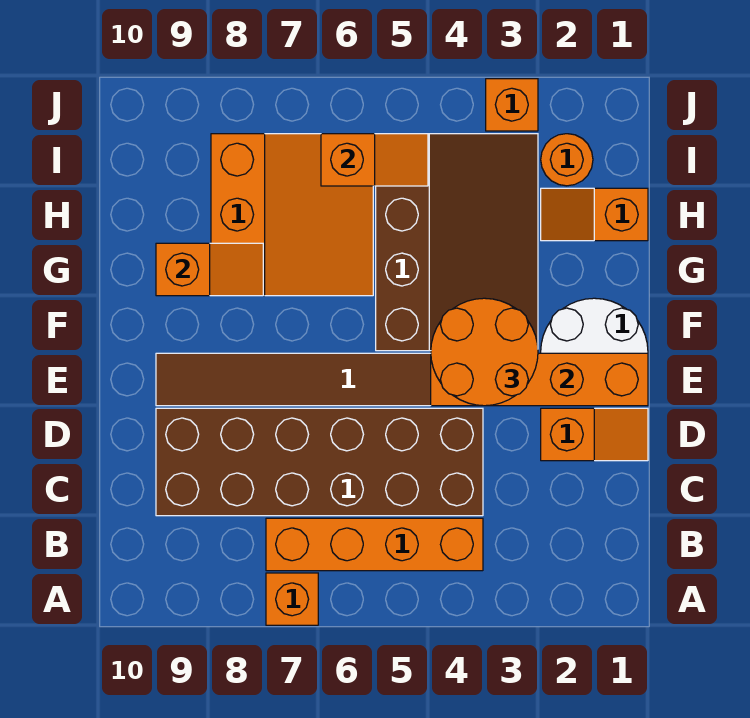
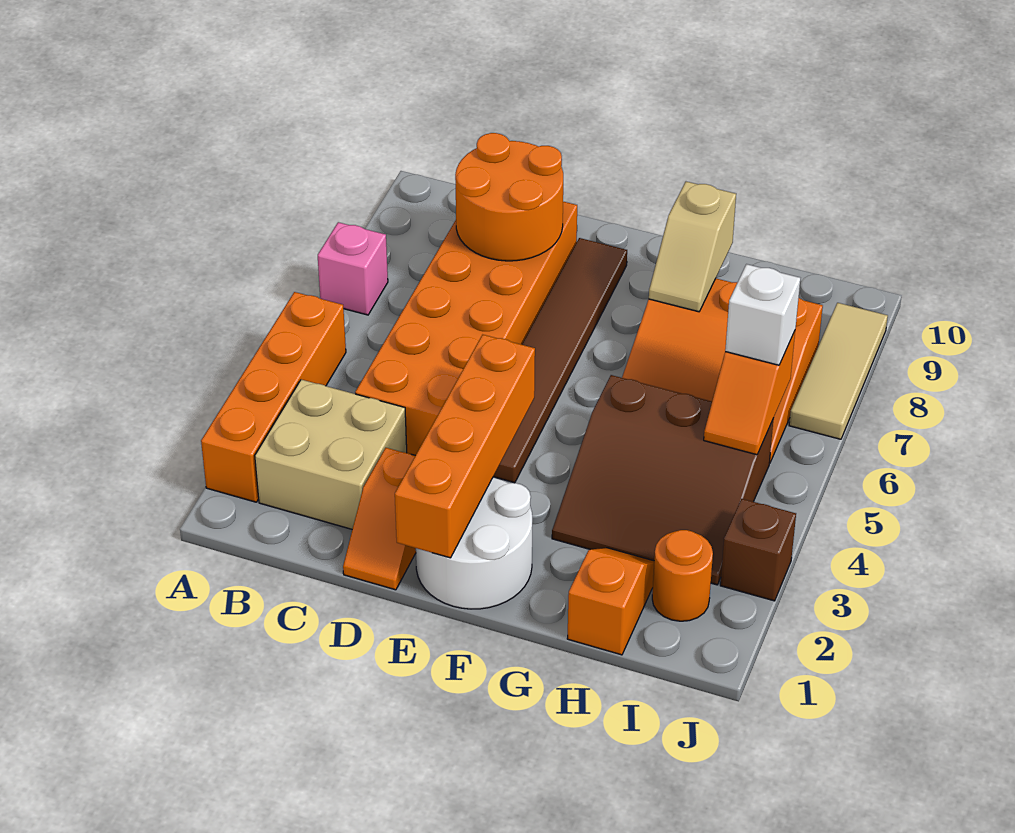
orange 1x1 brick [266,573,318,625] -> pink 1x1 brick [318,222,388,315]
none -> tan 2x2 brick [255,380,407,529]
orange 1x4 brick [266,518,483,571] -> orange 1x4 brick moved to [201,292,346,502]
brown 2x6 brick [156,408,483,516] -> orange 2x6 brick [355,202,577,455]
orange 2x2 round brick [431,298,538,406] -> orange 2x2 round brick moved to [455,133,563,261]
brown 3x4 slope [376,134,538,351] -> brown 3x3 slope [552,375,774,585]
orange 1x2 slope [156,243,263,296] -> tan 1x2 slope [649,182,736,312]
none -> white 1x1 brick [725,264,800,365]
orange 1x1 brick [486,79,538,131] -> brown 1x1 brick [720,499,796,601]
none -> tan 1x3 tile [789,303,888,439]

